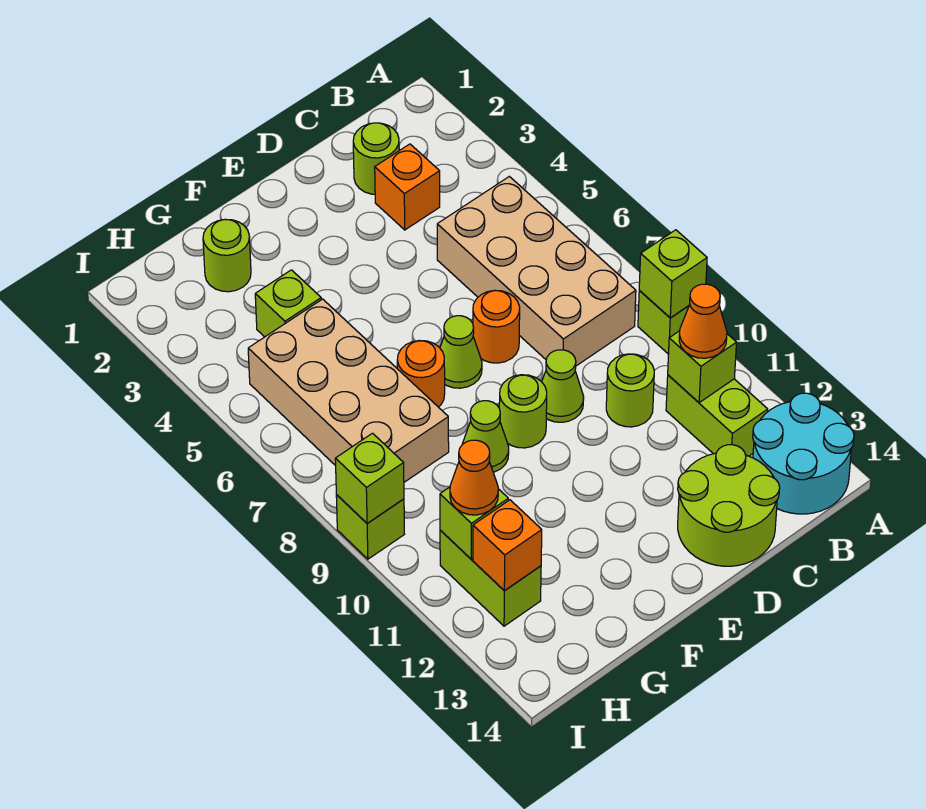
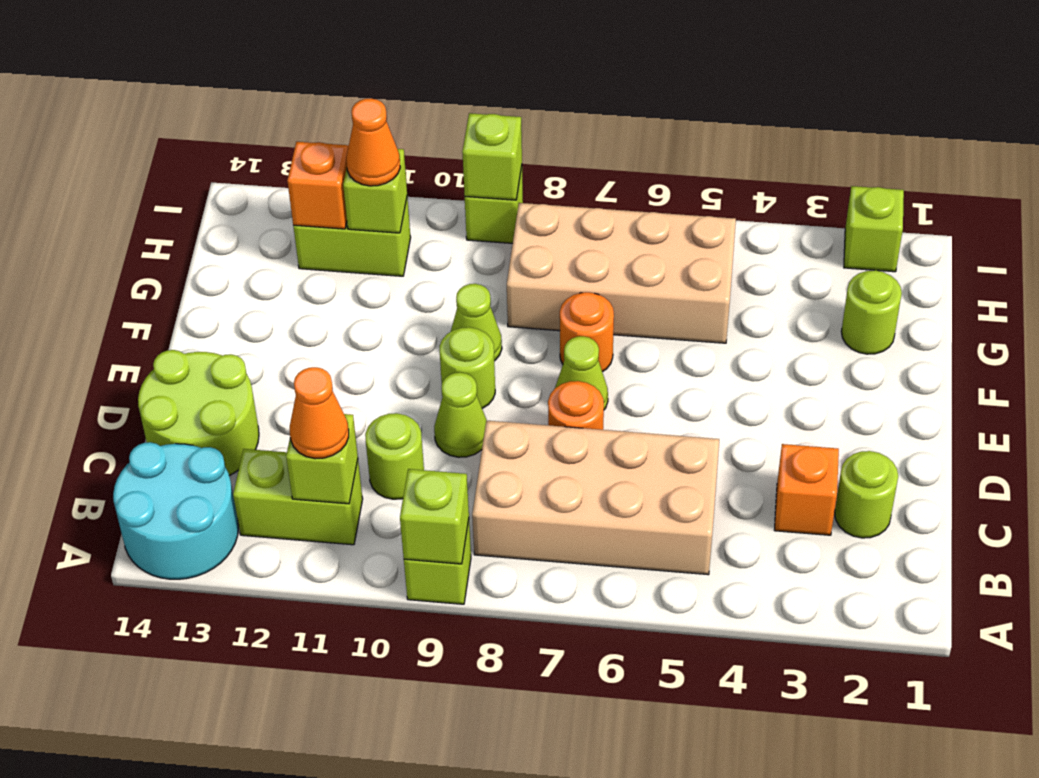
lime 1x1 brick [255,270,321,337] -> lime 1x1 brick moved to [844,186,904,272]

